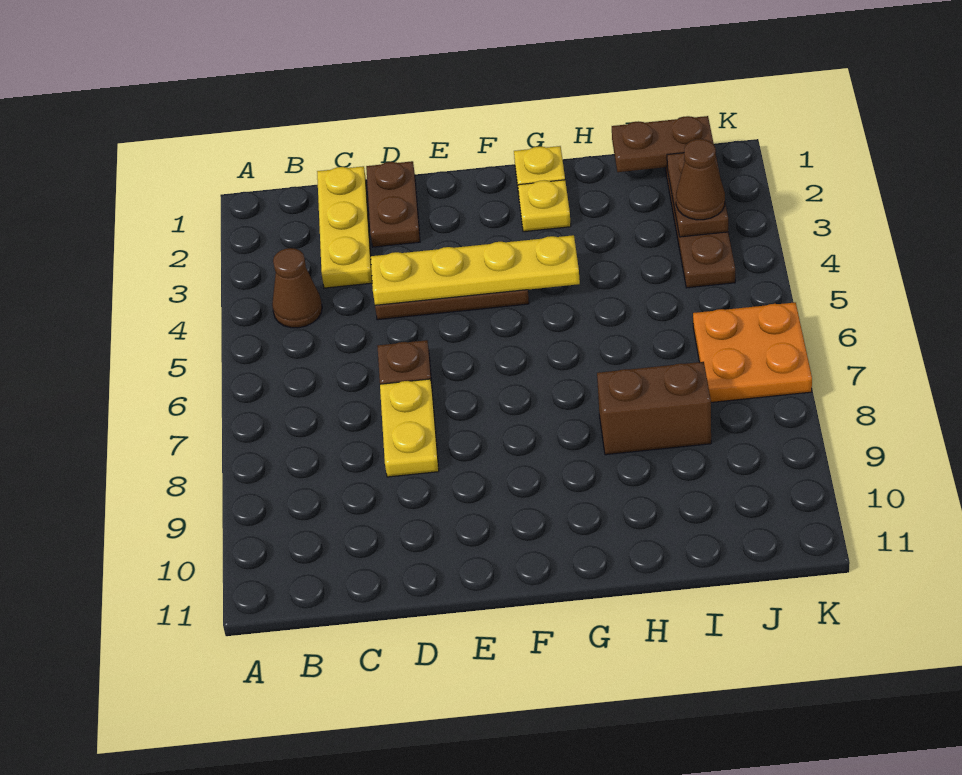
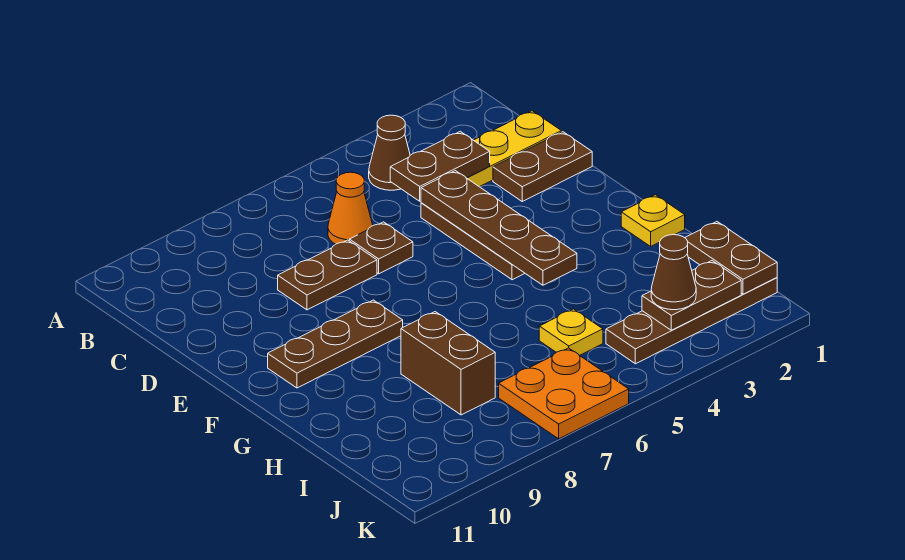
none -> brown 1x2 plate [390,131,490,201]
none -> orange 1x1 cone [328,172,373,244]
yellow 1x4 plate [371,235,580,305] -> brown 1x4 plate [421,171,577,285]
yellow 1x2 plate [380,379,439,477] -> brown 1x2 plate [278,240,377,310]
none -> brown 1x3 plate [268,300,403,388]
yellow 1x1 plate [518,180,571,232] -> yellow 1x1 plate moved to [539,309,603,355]

